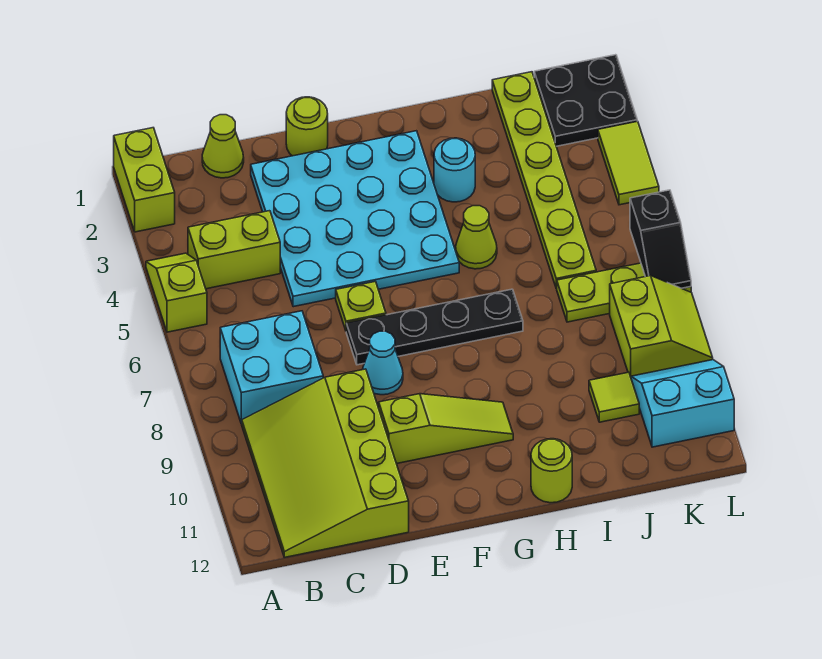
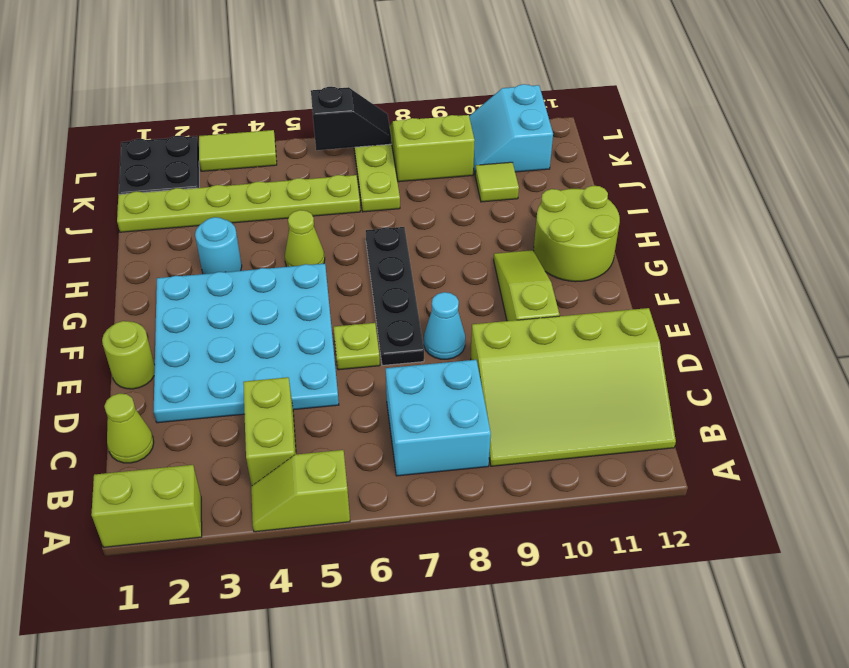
lime 1x1 round brick [531,439,572,503] -> lime 2x2 round brick [534,186,620,282]

